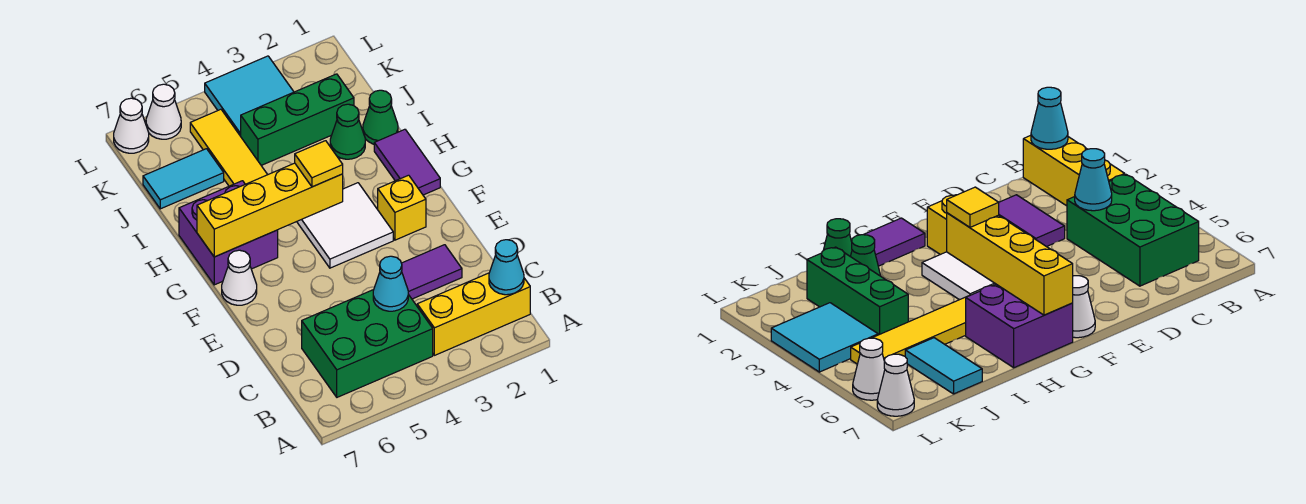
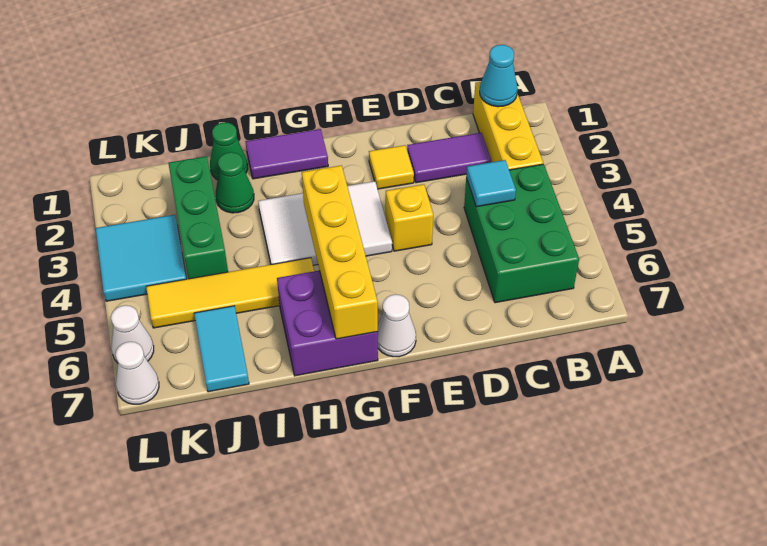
cyan 1x1 cone [373,256,408,311] -> cyan 1x1 tile [466,160,516,207]
purple 1x2 tile [401,245,462,299] -> purple 1x2 tile turned to [407,133,491,183]
yellow 1x1 brick [378,175,426,240] -> yellow 1x1 brick moved to [386,184,433,251]
white 2x2 tile [297,183,393,268] -> white 2x3 tile [258,181,392,265]
yellow 1x1 tile [295,141,343,187] -> yellow 1x1 tile moved to [369,145,414,189]

